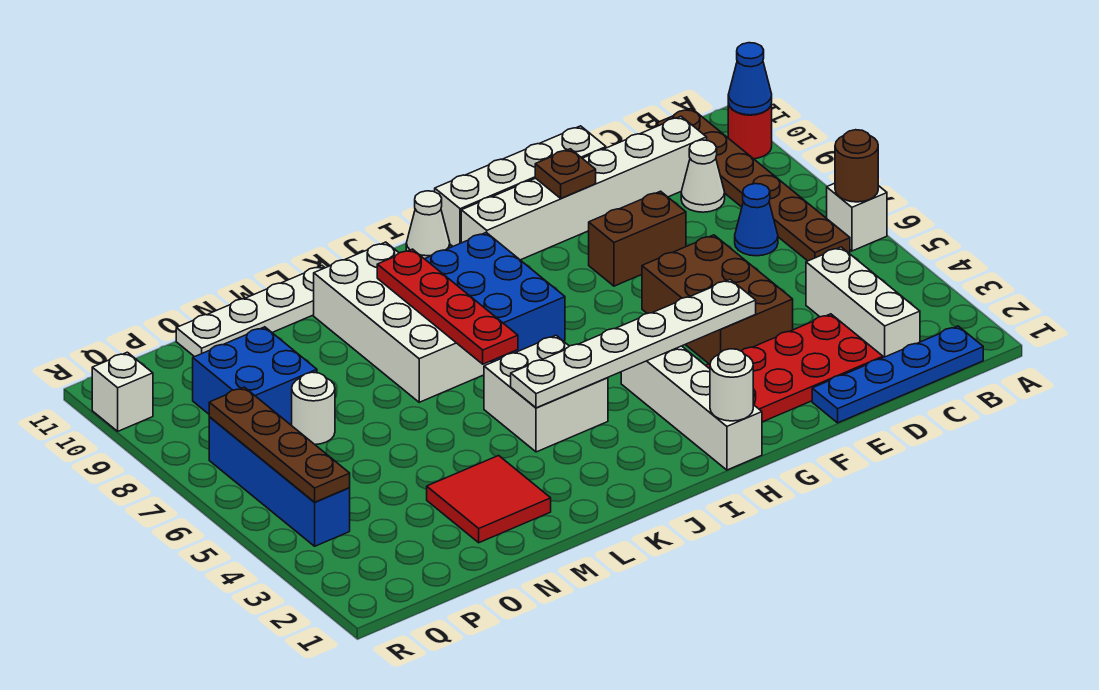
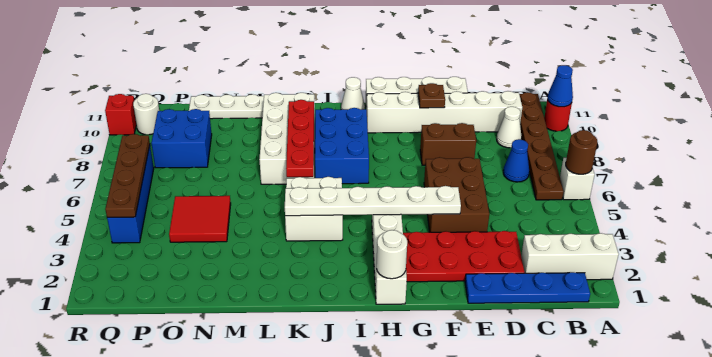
white 1x3 brick [806,247,920,358] -> white 1x3 brick turned to [521,233,619,280]
red 2x2 tile [427,456,551,543] -> red 2x2 tile moved to [169,196,231,242]
white 1x1 round brick [292,372,335,444] -> white 1x1 round brick moved to [133,94,159,135]
white 1x1 brick [92,352,153,431] -> red 1x1 brick [105,94,136,135]

